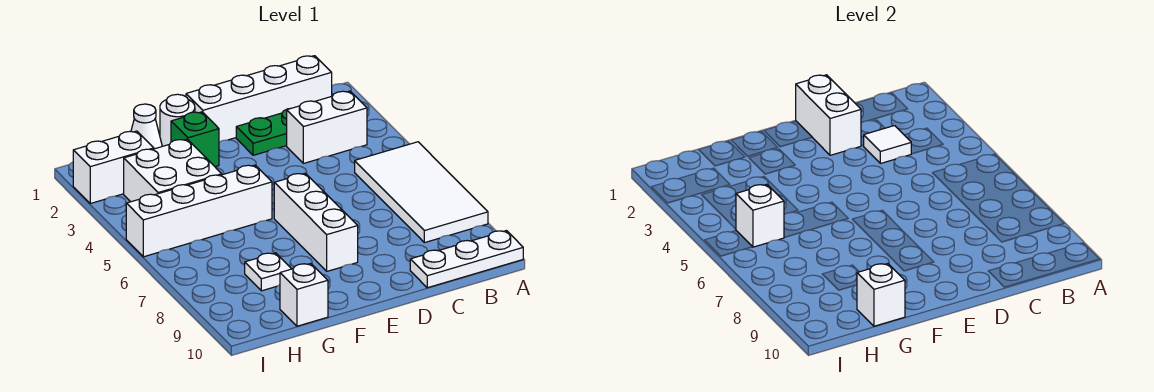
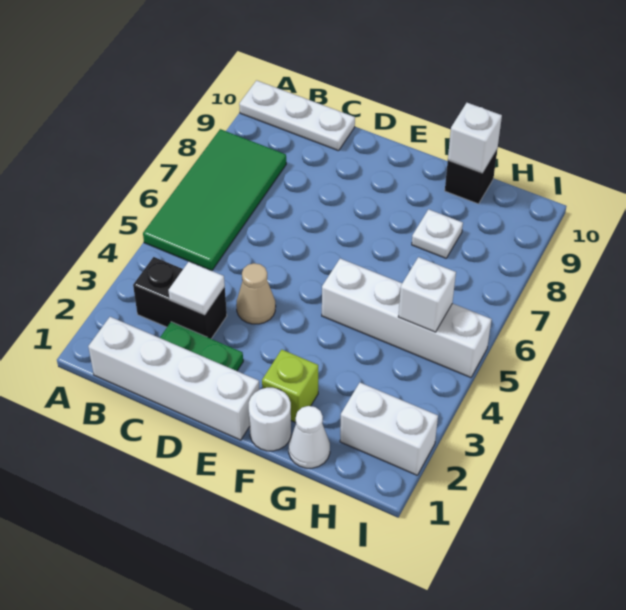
white 2x4 tile [355,142,488,243] -> green 2x4 tile [143,129,286,271]
white 1x2 brick [287,91,367,163] -> black 1x2 brick [133,257,227,339]
white 1x2 brick [796,75,861,155] -> none
none -> tan 1x1 cone [236,263,276,324]
white 1x3 brick [274,173,358,271] -> none
green 1x1 brick [171,112,219,167] -> lime 1x1 brick [262,350,318,423]
white 2x2 brick [124,139,222,202] -> none
white 1x1 brick [280,264,328,326] -> black 1x1 brick [445,150,497,204]

